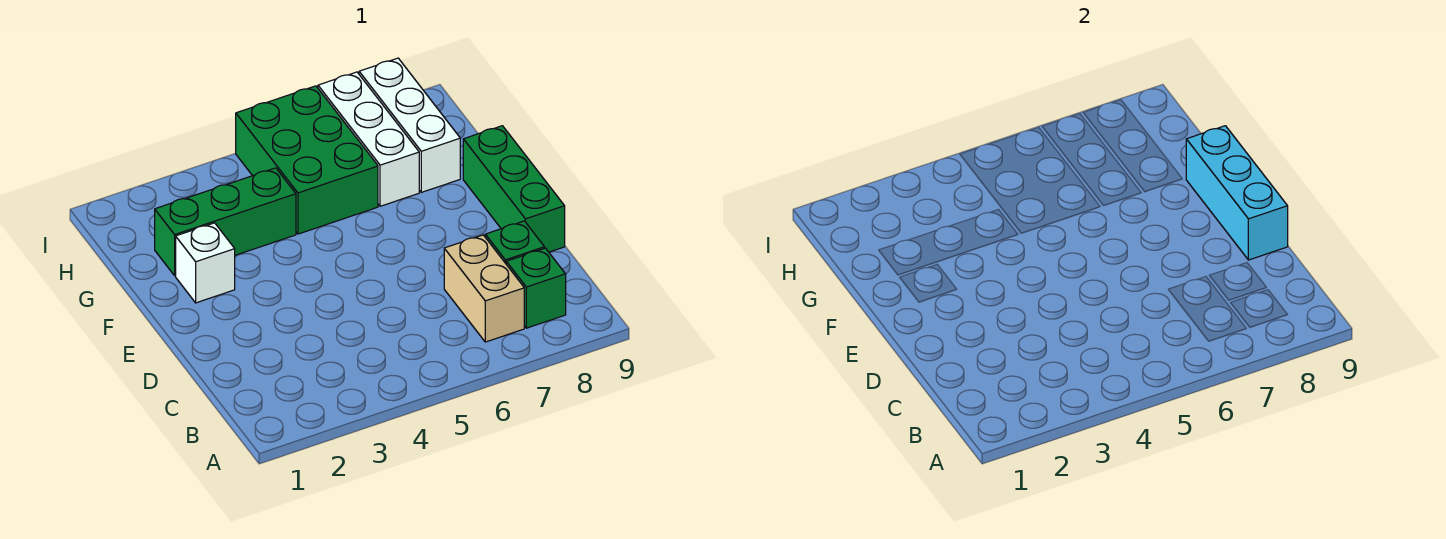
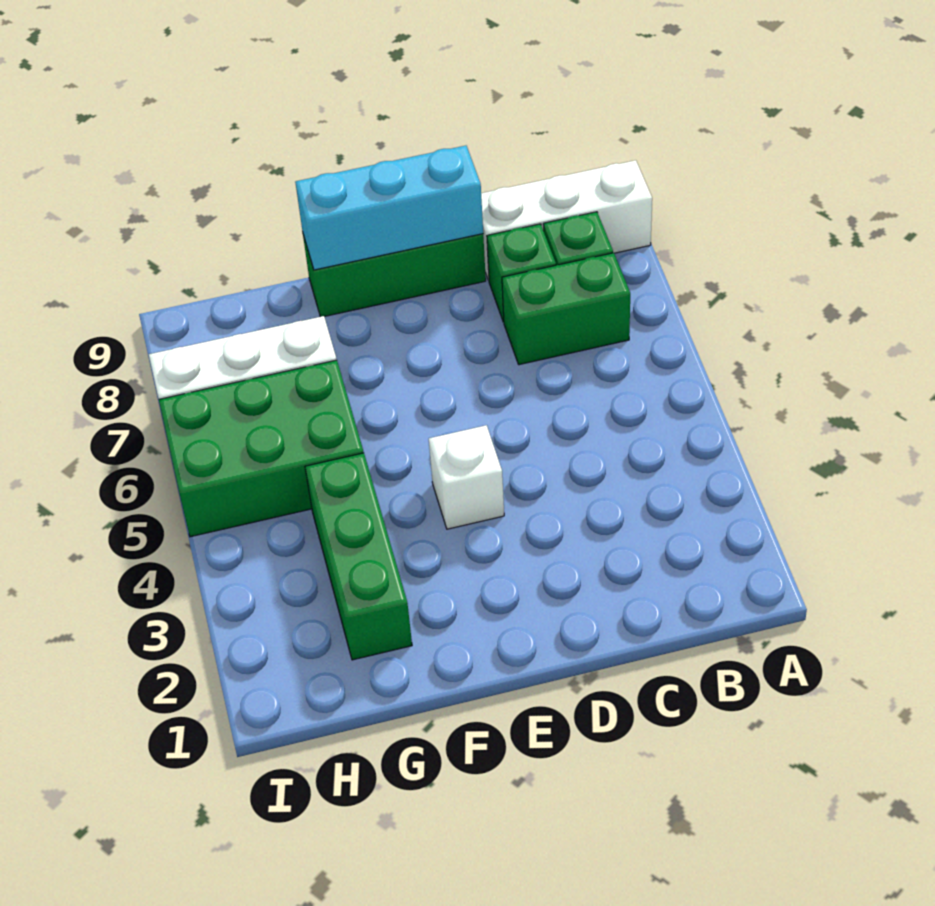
tan 1x2 brick [444,235,524,342] -> green 1x2 brick [502,253,630,365]
white 1x1 brick [176,223,235,303] -> white 1x1 brick moved to [429,425,504,529]
white 1x3 brick [359,58,460,192] -> white 1x3 brick moved to [481,160,652,280]

